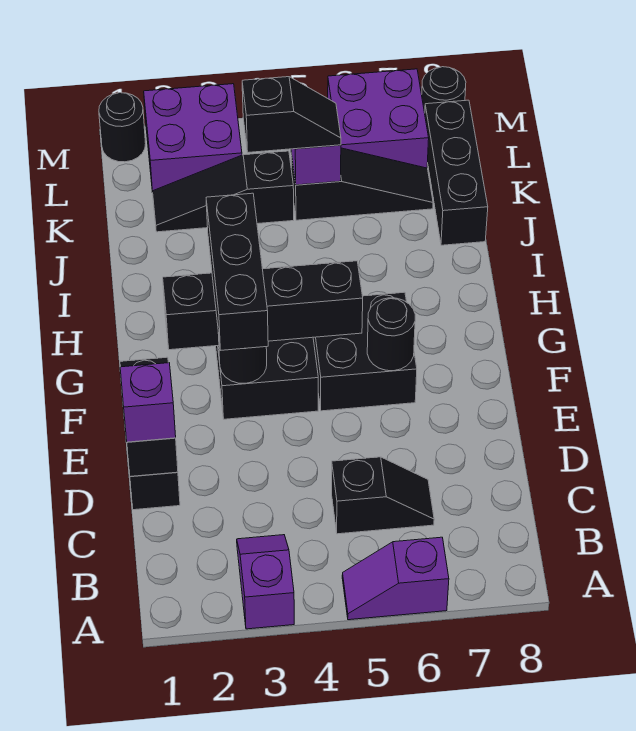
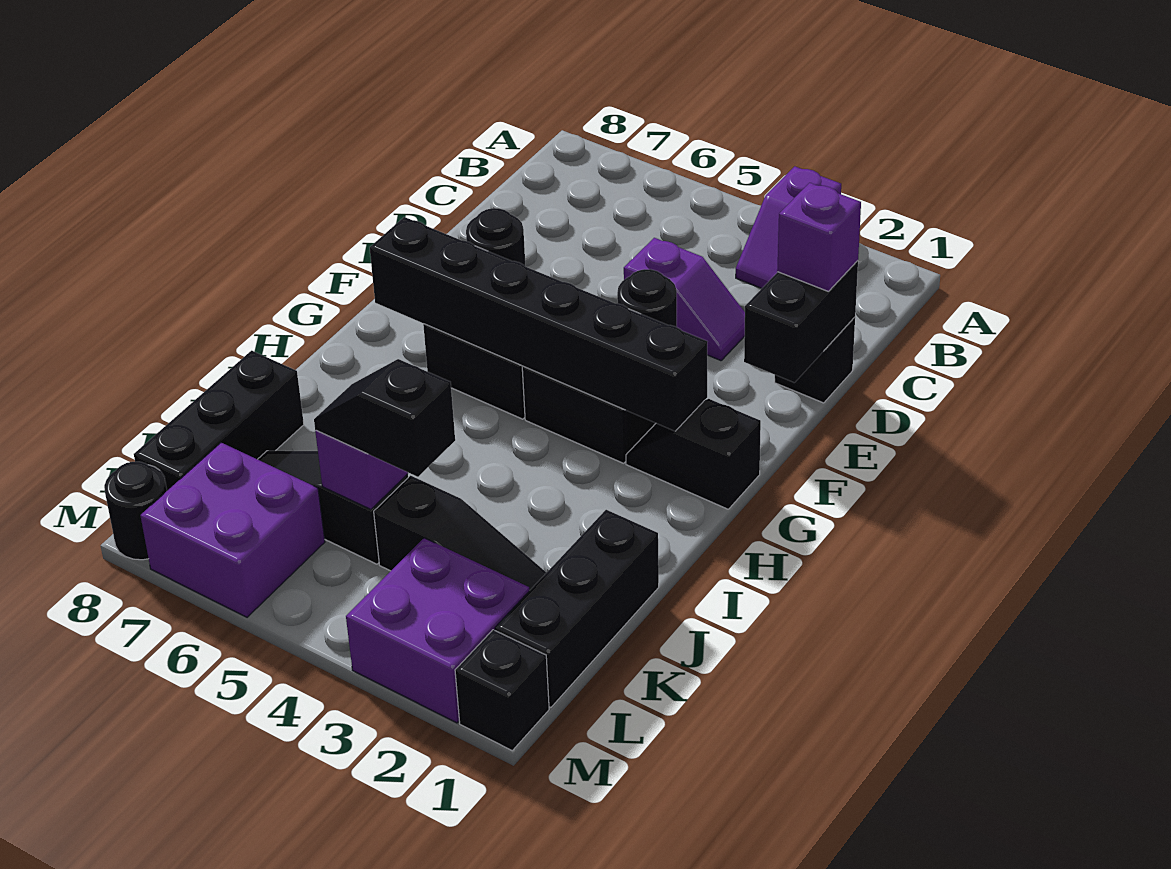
purple 1x2 slope [342,537,449,620] -> purple 1x2 slope moved to [624,238,745,361]
black 1x2 slope [332,457,434,534] -> black 1x2 slope moved to [626,399,761,509]
black 1x3 brick [206,193,268,350] -> black 1x3 brick moved to [495,510,659,707]
black 1x4 brick [163,261,363,350] -> black 1x6 brick [370,217,707,431]
black 1x1 round brick [99,93,146,162] -> black 1x1 brick [455,630,549,750]

